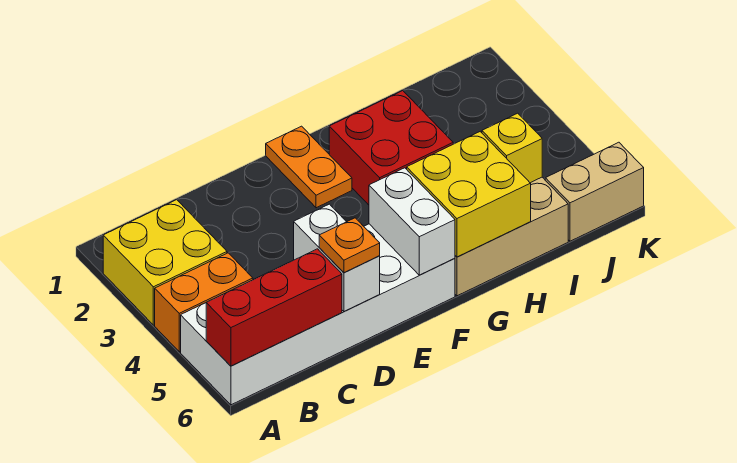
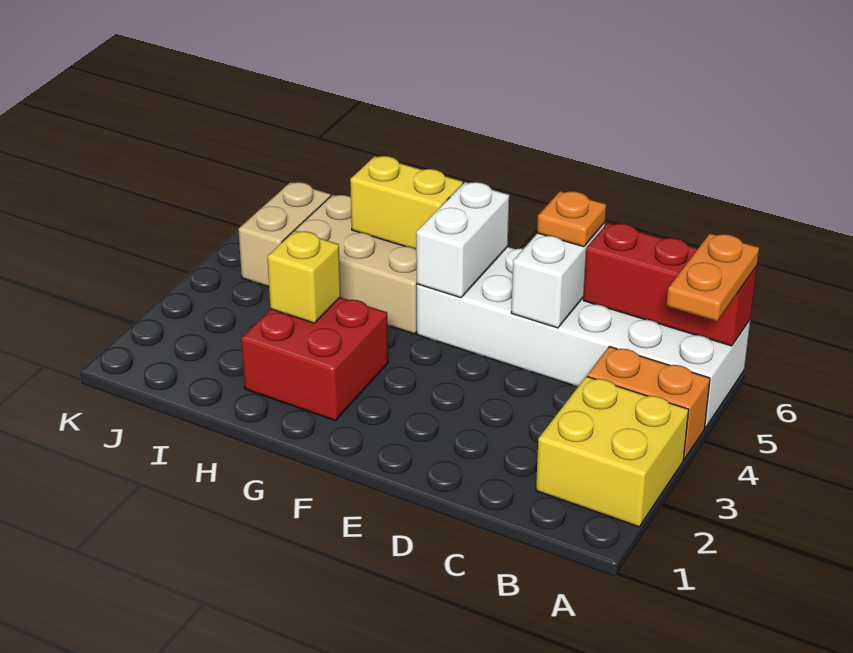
orange 1x2 plate [266,126,352,208] -> orange 1x2 plate moved to [666,234,759,321]
yellow 2x2 brick [407,132,531,257] -> yellow 1x2 brick [350,156,463,249]
yellow 1x1 brick [482,113,542,183] -> yellow 1x1 brick moved to [267,231,341,323]
tan 1x2 brick [545,142,644,241] -> tan 1x2 brick turned to [238,182,331,287]

